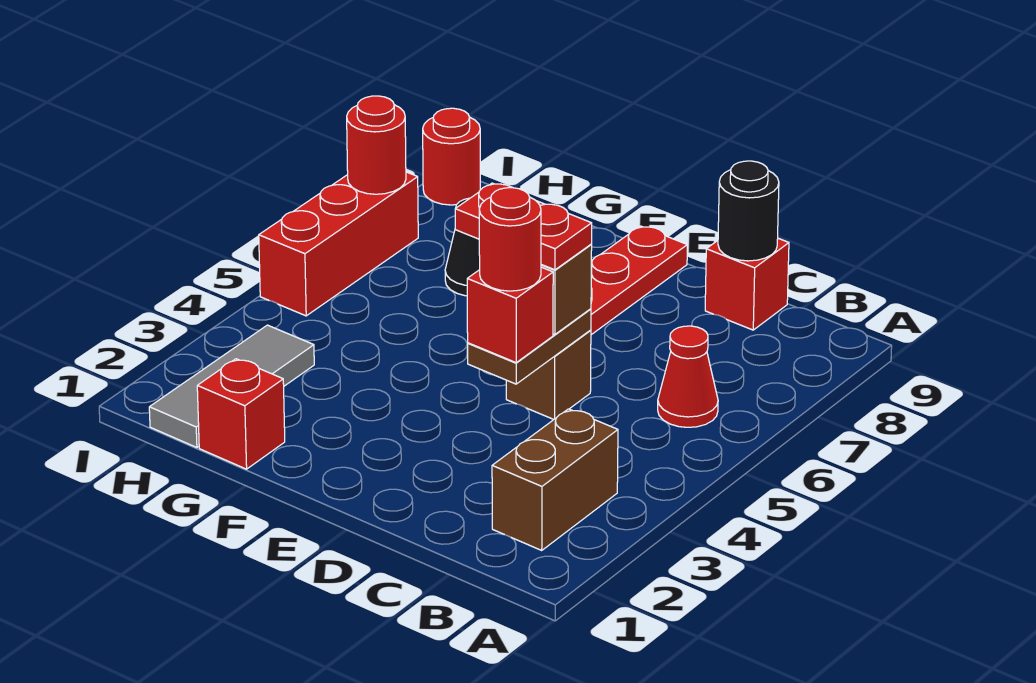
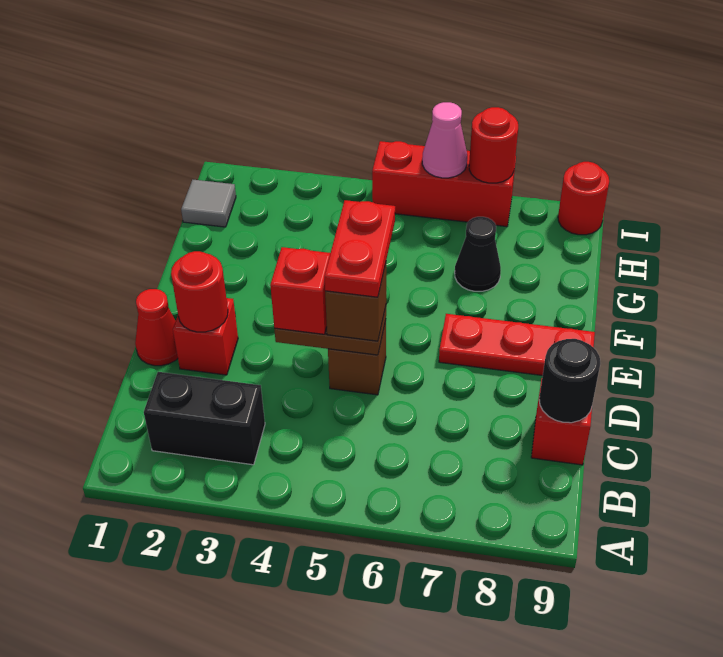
brown 1x2 brick [492,409,618,550] -> black 1x2 brick [144,372,265,465]
red 1x1 cone [658,326,718,427] -> red 1x1 cone moved to [135,289,178,366]
red 1x1 round brick [479,188,541,291] -> red 1x1 round brick moved to [171,251,228,332]
red 1x1 brick [197,359,285,469] -> red 1x1 brick moved to [173,298,238,375]
grey 1x3 tile [149,325,314,448] -> grey 1x1 tile [181,180,236,227]
none -> pink 1x1 cone [422,102,467,178]

